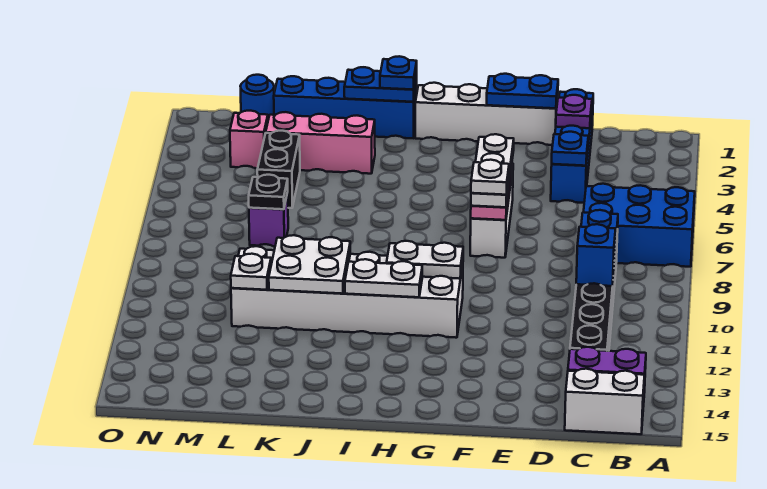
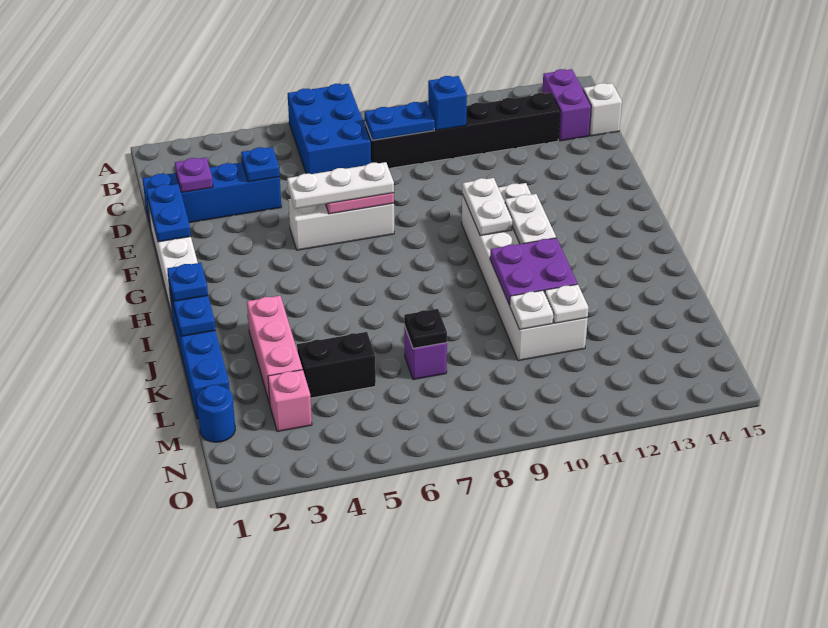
white 1x2 brick [565,369,645,434] -> white 1x1 brick [583,83,622,136]
white 1x1 plate [471,160,509,195] -> white 1x1 plate moved to [510,290,554,330]
white 2x2 plate [269,235,350,294] -> purple 2x2 plate [490,238,577,305]

